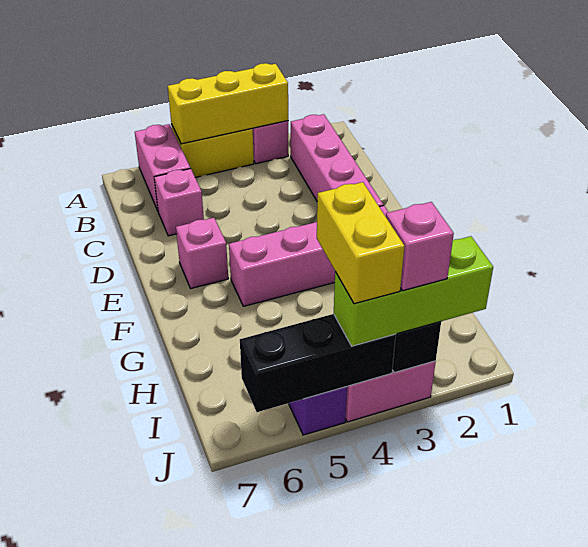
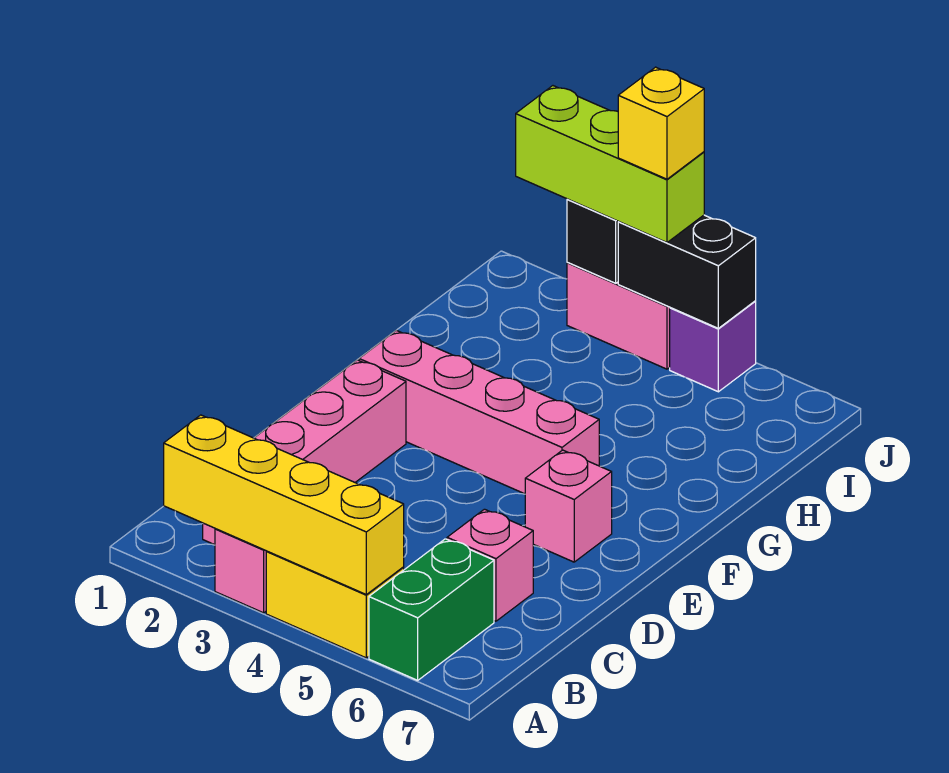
yellow 1x3 brick [168,63,288,144] -> yellow 1x4 brick [164,415,404,595]
pink 1x2 brick [135,124,190,210] -> green 1x2 brick [369,539,494,680]
yellow 1x2 brick [317,182,404,304] -> yellow 1x1 brick [618,67,704,179]
pink 1x1 brick [386,202,454,291] -> none
black 1x3 brick [240,314,396,412] -> black 1x2 brick [618,215,756,328]

